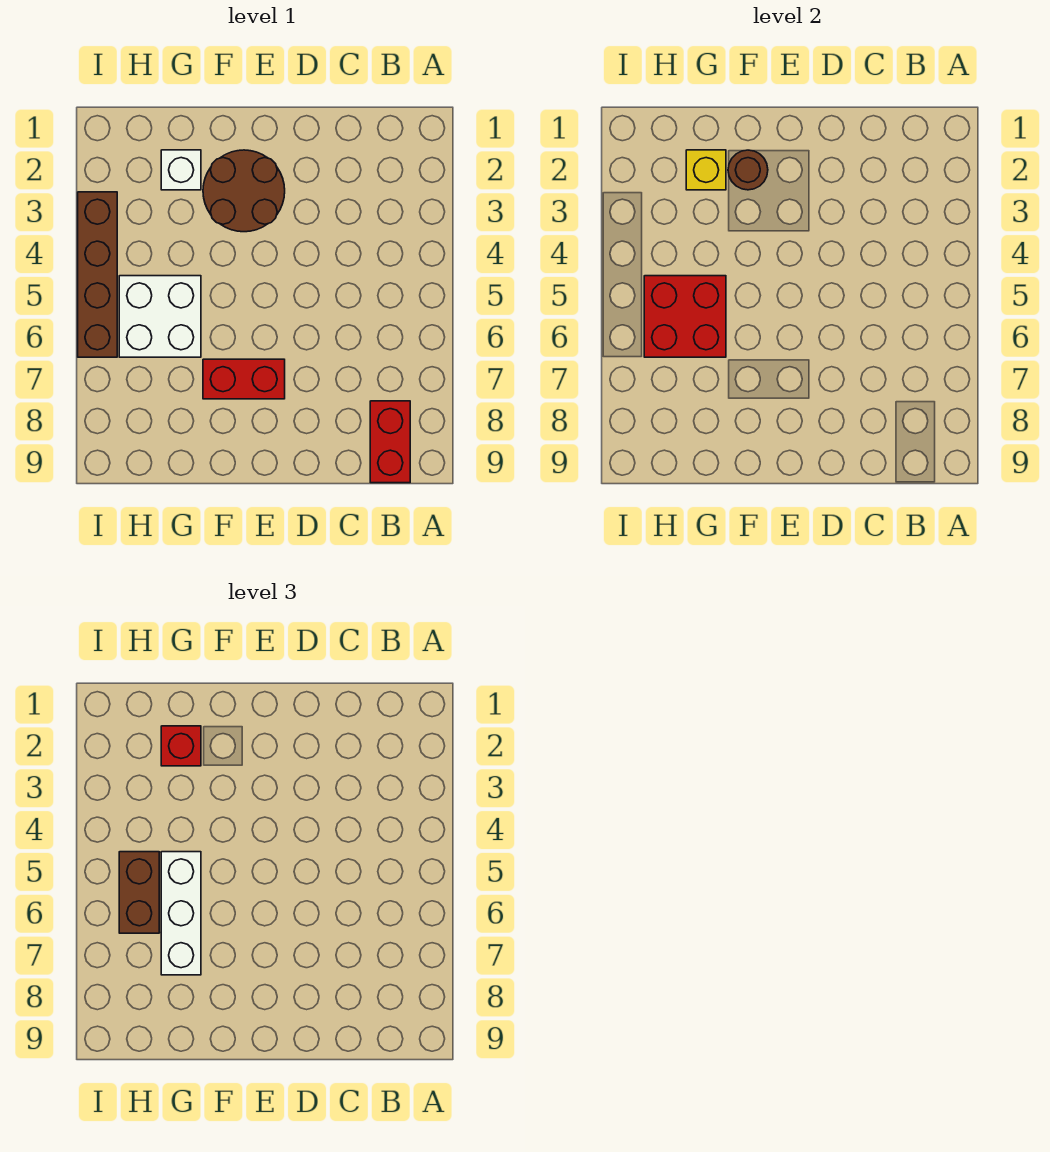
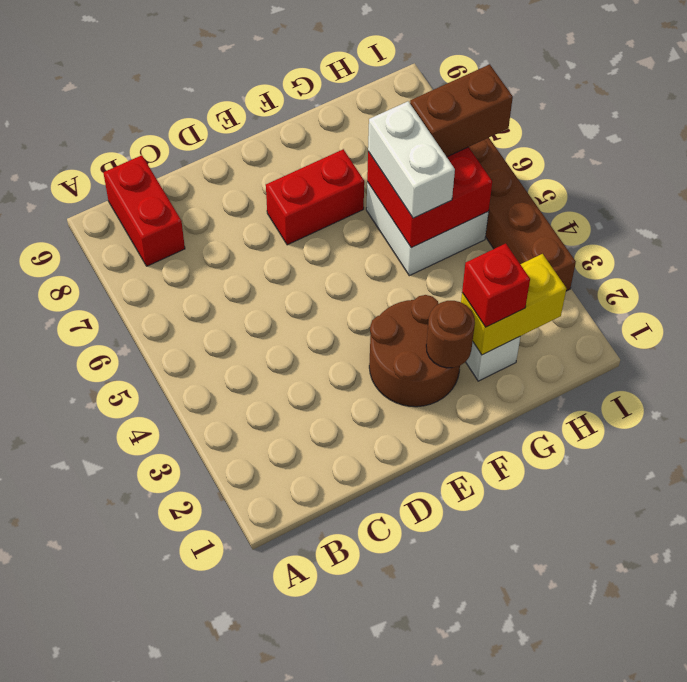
yellow 1x1 brick [686,150,726,190] -> yellow 1x2 brick [461,254,566,355]
white 1x3 brick [161,852,201,975] -> white 1x2 brick [368,101,455,218]
brown 1x2 brick [119,852,159,933] -> brown 1x2 brick turned to [410,64,513,157]

